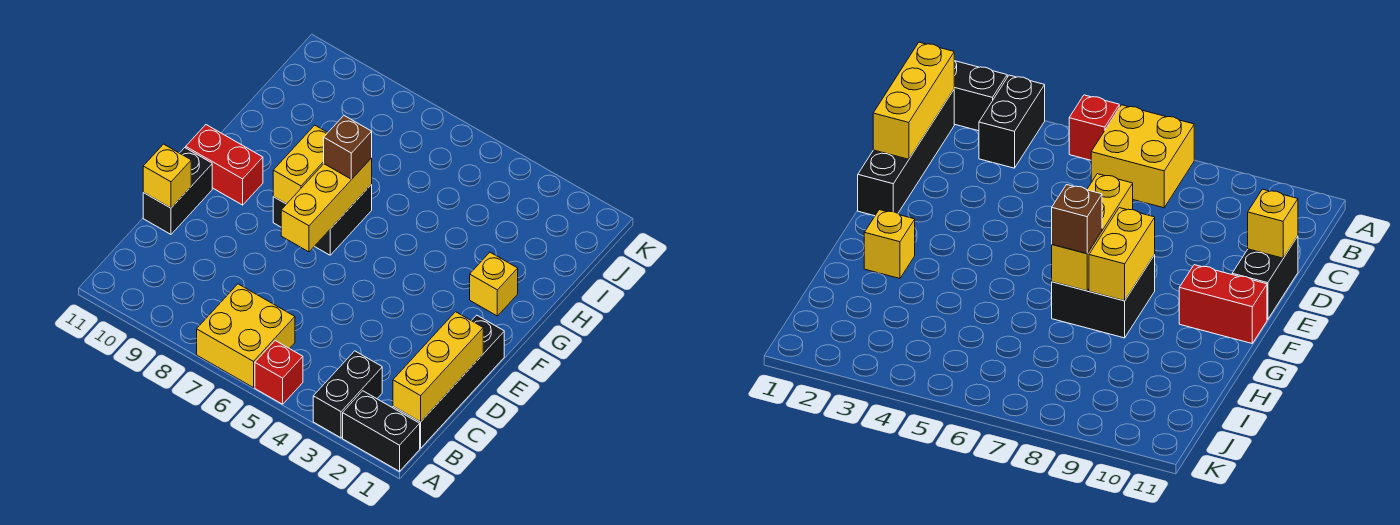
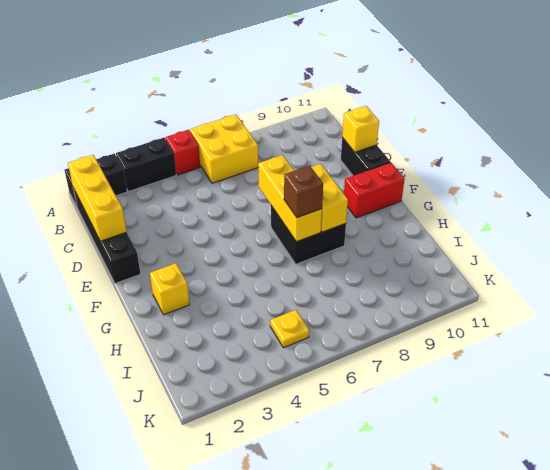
black 1x2 brick [313,351,382,438] -> black 1x2 brick turned to [116,138,176,192]
none -> yellow 1x1 plate [270,310,309,348]

